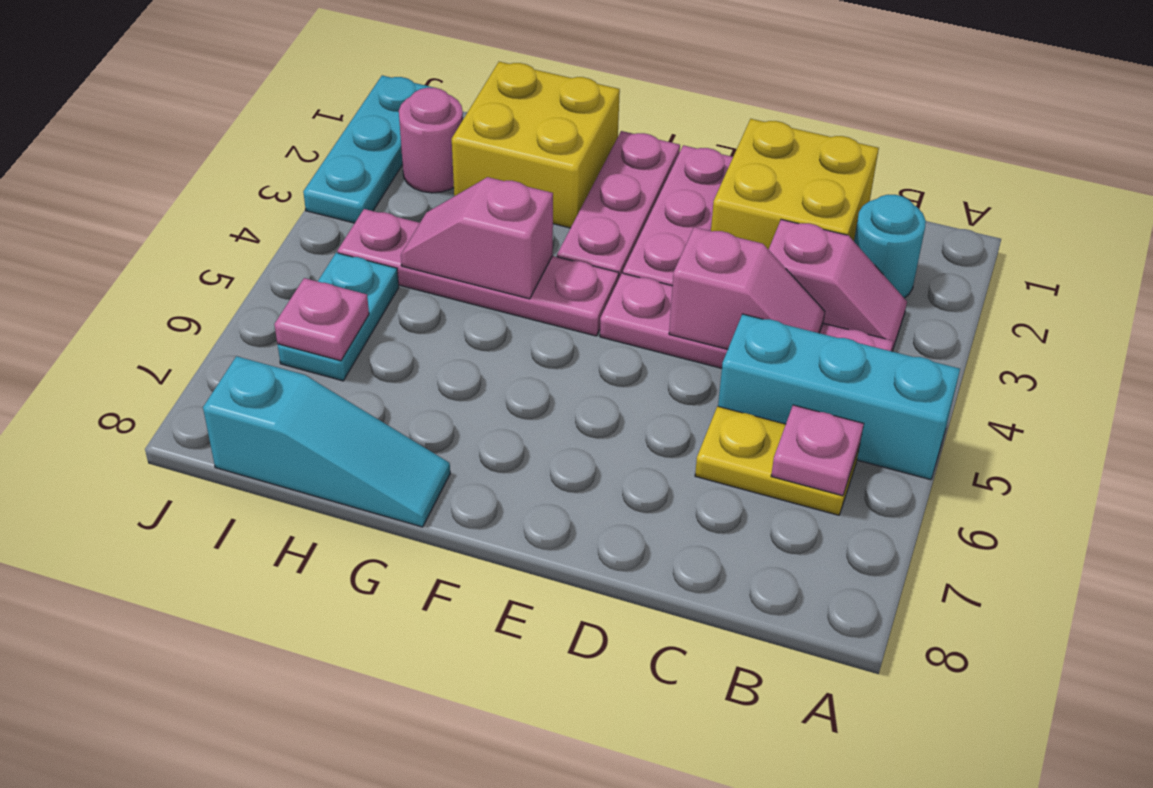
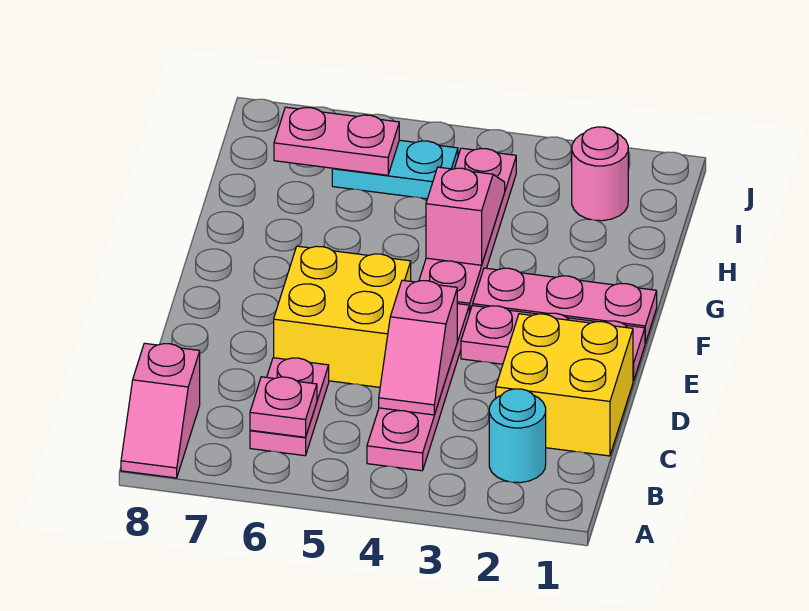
cyan 1x3 brick [718,314,960,480] -> none
pink 1x2 slope [769,219,907,351] -> pink 1x2 slope moved to [121,343,200,478]
yellow 1x2 plate [695,406,860,515] -> pink 1x2 plate [250,358,329,456]
yellow 2x2 brick [452,62,620,228] -> yellow 2x2 brick moved to [274,246,411,387]
cyan 1x3 slope [203,356,450,527] -> none
pink 1x1 plate [274,278,369,361] -> pink 1x2 plate [274,107,399,175]
cyan 1x3 plate [303,75,434,223] -> none

